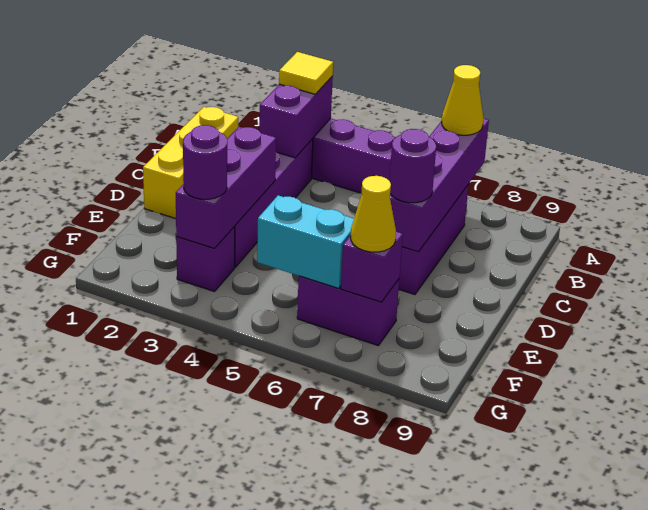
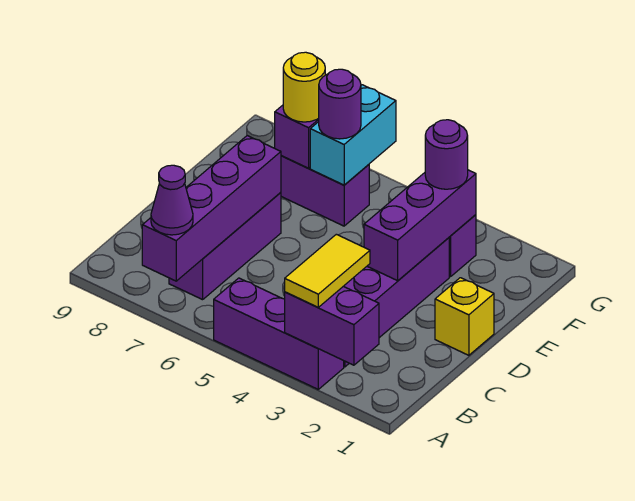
purple 1x2 brick [259,76,333,158] -> purple 1x2 brick turned to [285,286,379,365]
yellow 1x1 tile [279,52,333,94] -> yellow 1x2 tile [285,234,370,307]
yellow 1x1 cone [442,65,484,135] -> purple 1x1 cone [151,165,193,235]
yellow 1x3 brick [143,107,238,219] -> yellow 1x1 brick [435,278,494,355]
purple 1x1 round brick [389,129,436,203] -> purple 1x1 round brick moved to [319,69,361,139]
cyan 1x2 brick [257,195,354,288] -> cyan 1x2 brick turned to [310,85,396,185]
yellow 1x1 cone [351,176,396,252] -> yellow 1x1 round brick [283,52,325,122]

